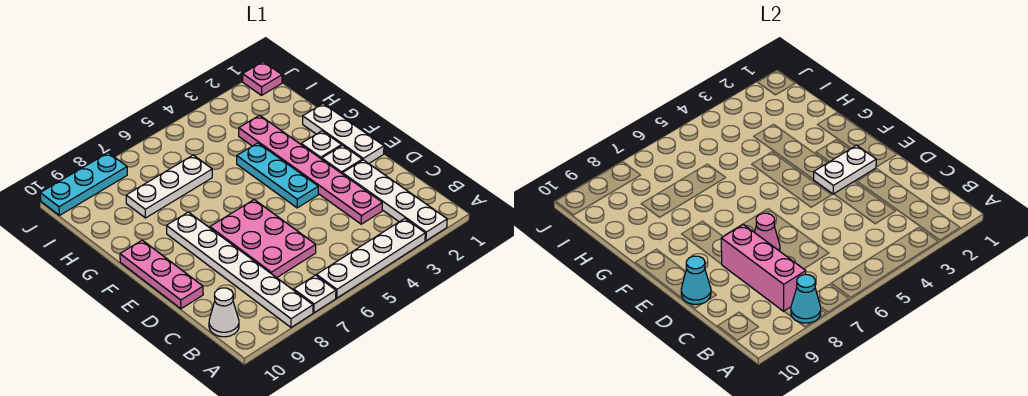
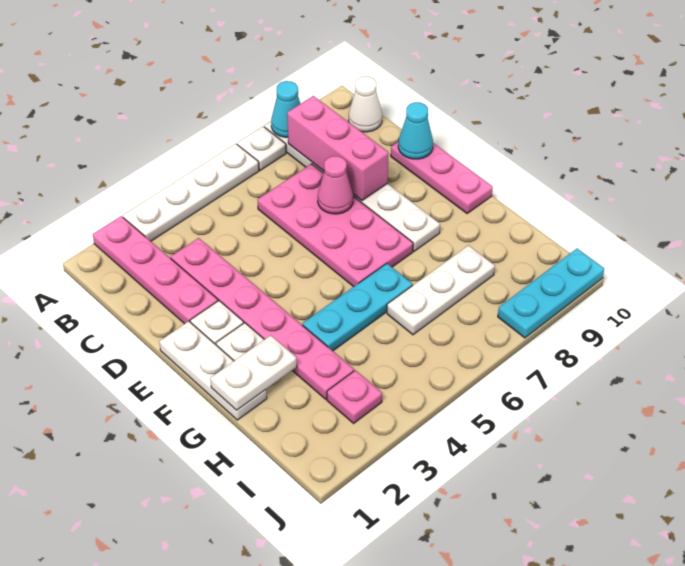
white 1x4 plate [342,160,447,241] -> pink 1x4 plate [93,216,218,324]
pink 2x3 plate [210,200,316,278] -> pink 2x4 plate [258,164,413,287]
white 1x2 plate [813,145,876,194] -> white 1x2 plate moved to [210,335,297,410]
cyan 1x3 plate [237,143,318,208] -> cyan 1x3 plate turned to [302,264,413,351]
pink 1x1 plate [243,62,282,95] -> pink 1x1 plate moved to [327,370,382,423]

